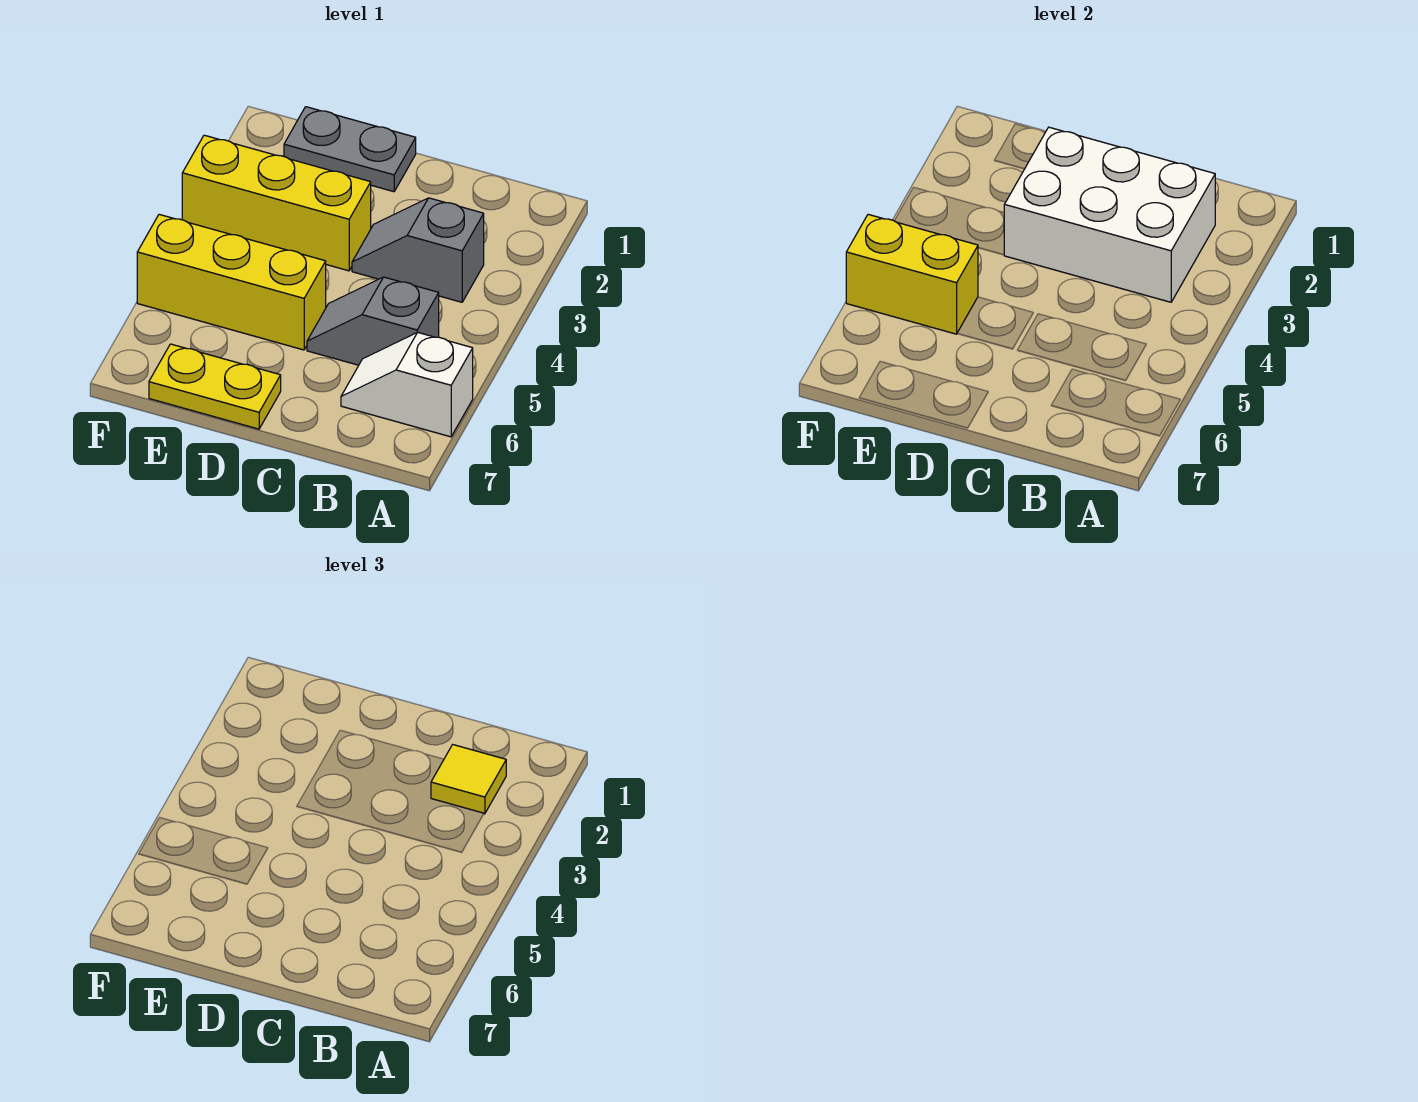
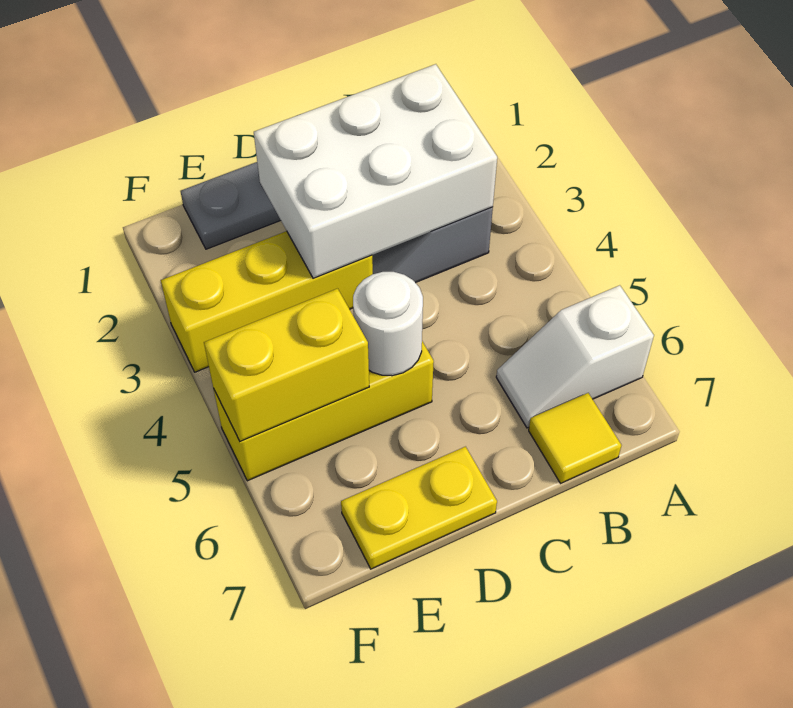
yellow 1x1 tile [431,745,506,814] -> yellow 1x1 tile moved to [529,393,622,483]
grey 1x2 slope [307,277,439,365] -> none
none -> white 1x1 round brick [353,272,423,376]

